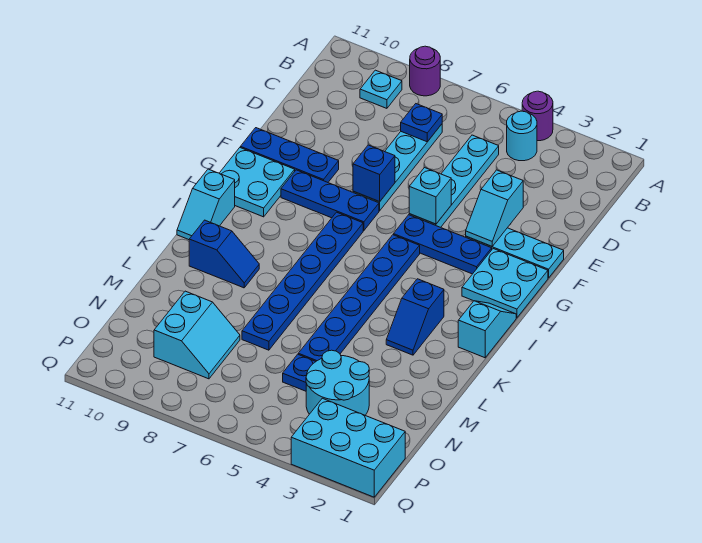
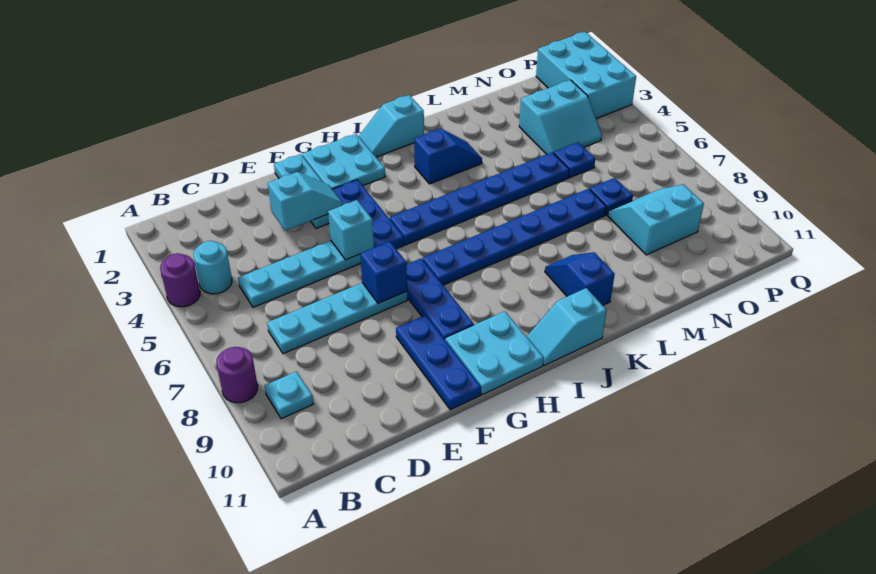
blue 1x1 plate [401,104,442,142] -> blue 1x1 plate moved to [590,178,633,215]
cyan 1x2 slope [177,169,235,240] -> cyan 1x2 slope turned to [527,288,607,365]
cyan 2x2 round brick [306,350,369,415] -> cyan 2x2 slope [519,80,602,154]

